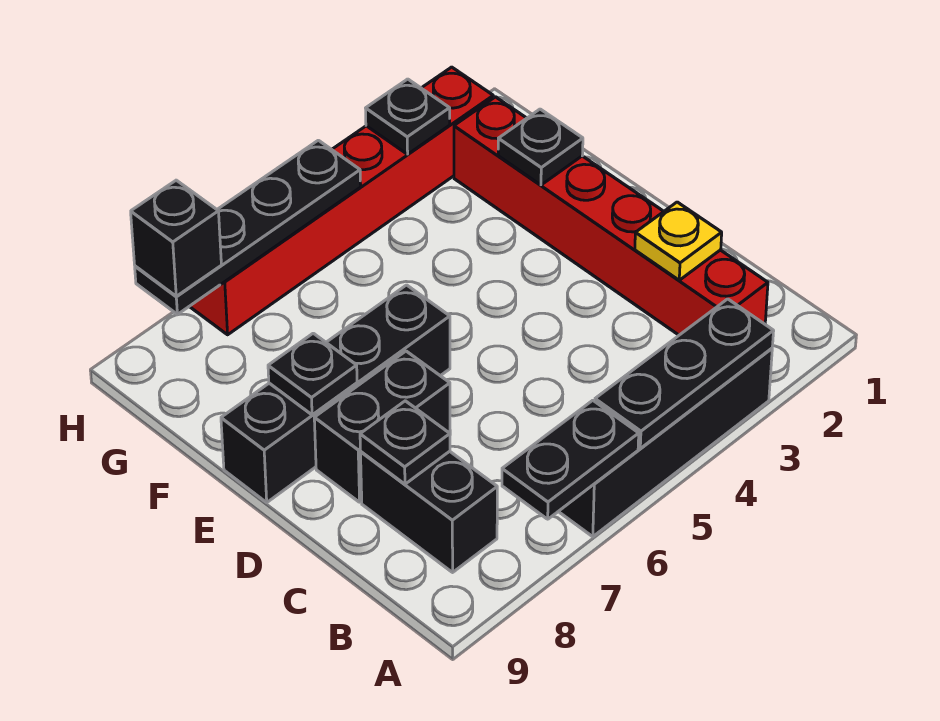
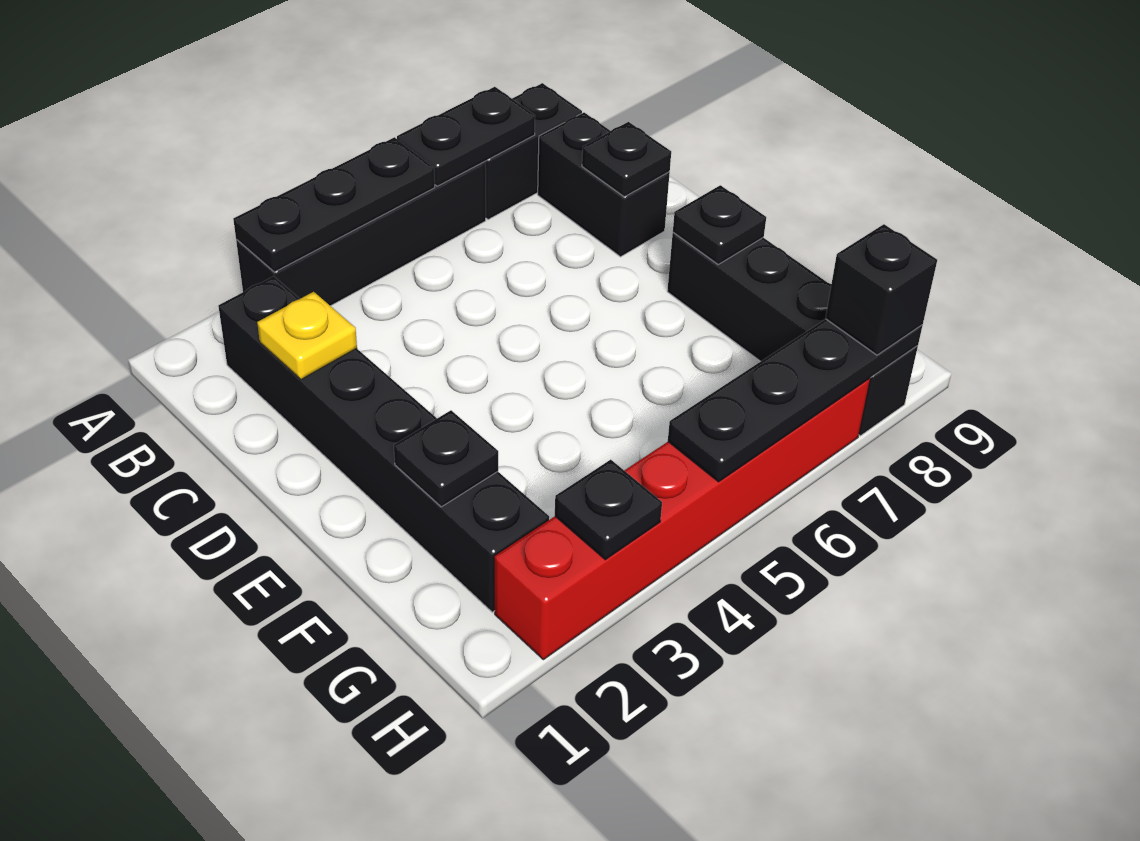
red 1x6 brick [454,97,768,335] -> black 1x6 brick [218,276,549,612]
black 1x2 brick [314,351,450,502] -> black 1x2 brick moved to [485,83,582,220]
black 1x4 brick [221,285,450,502] -> black 1x4 brick turned to [667,233,918,436]

